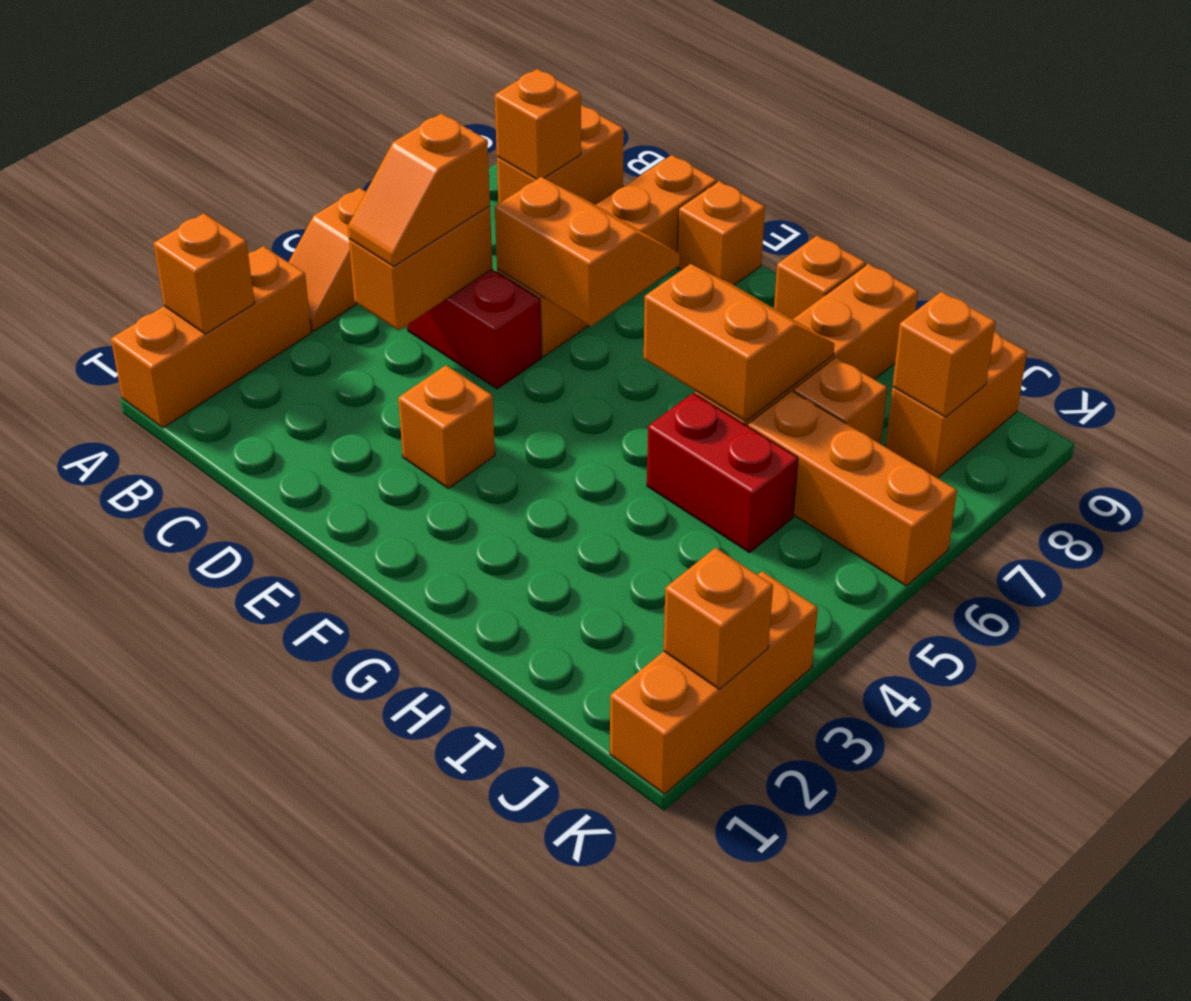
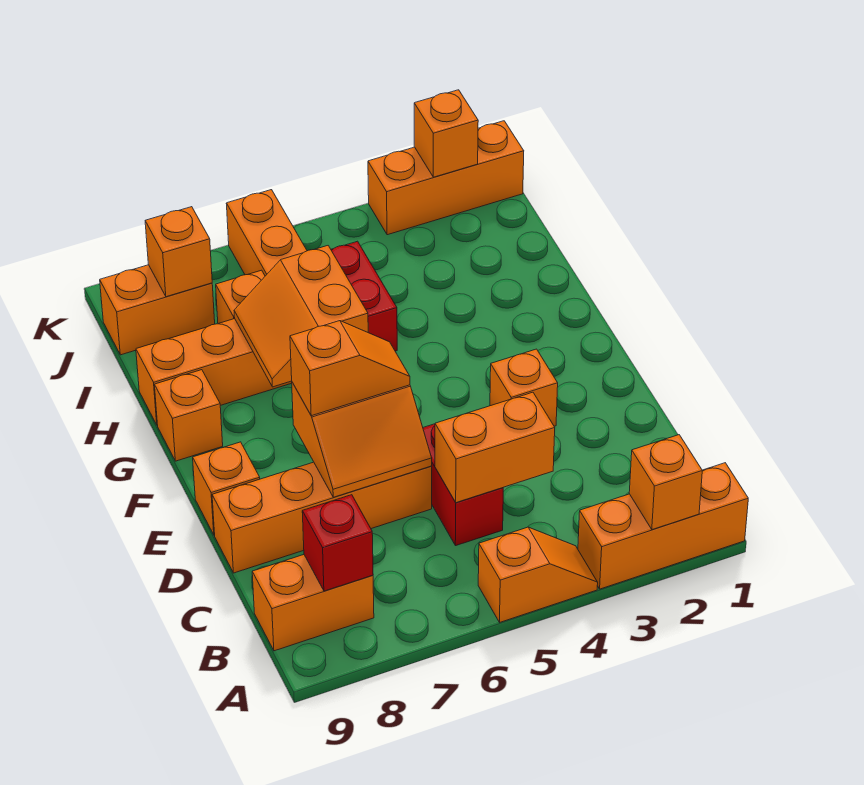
orange 1x1 brick [495,69,581,179] -> red 1x1 brick [302,495,373,591]
orange 1x2 slope [348,113,490,266] -> orange 1x2 slope moved to [290,321,410,416]
orange 2x2 slope [495,177,680,326] -> orange 2x2 slope turned to [292,382,432,497]

